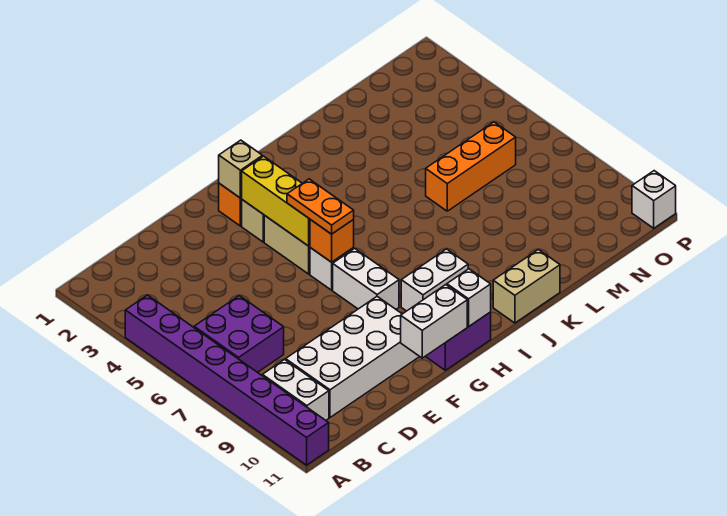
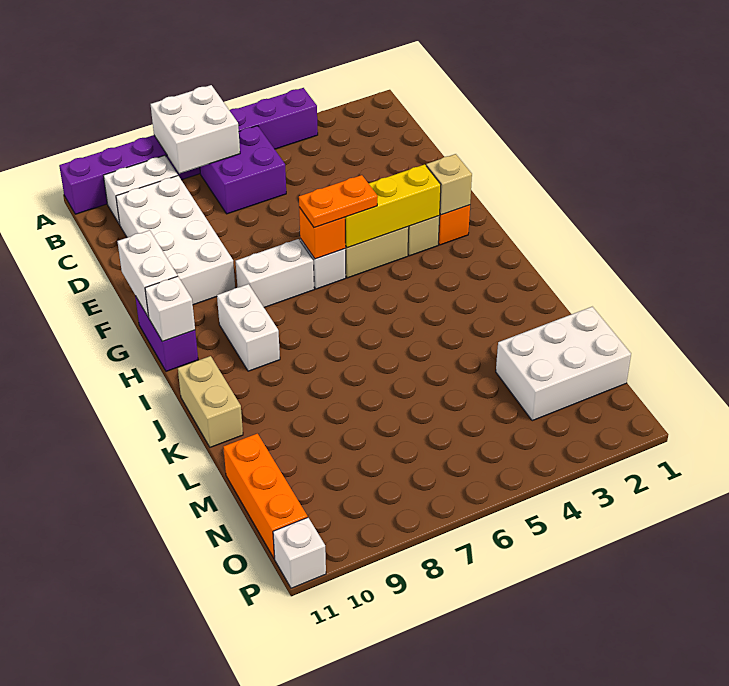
none -> white 2x2 brick [151,85,240,174]
orange 1x3 brick [426,122,516,211] -> orange 1x3 brick moved to [223,434,308,559]
none -> white 2x3 brick [496,307,631,421]

